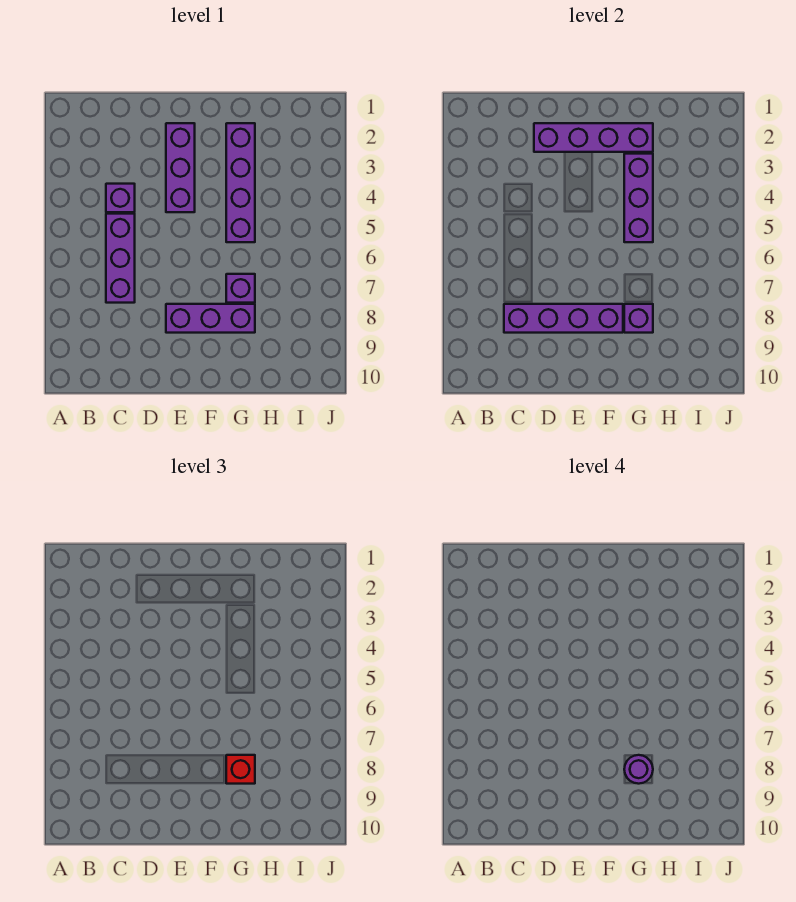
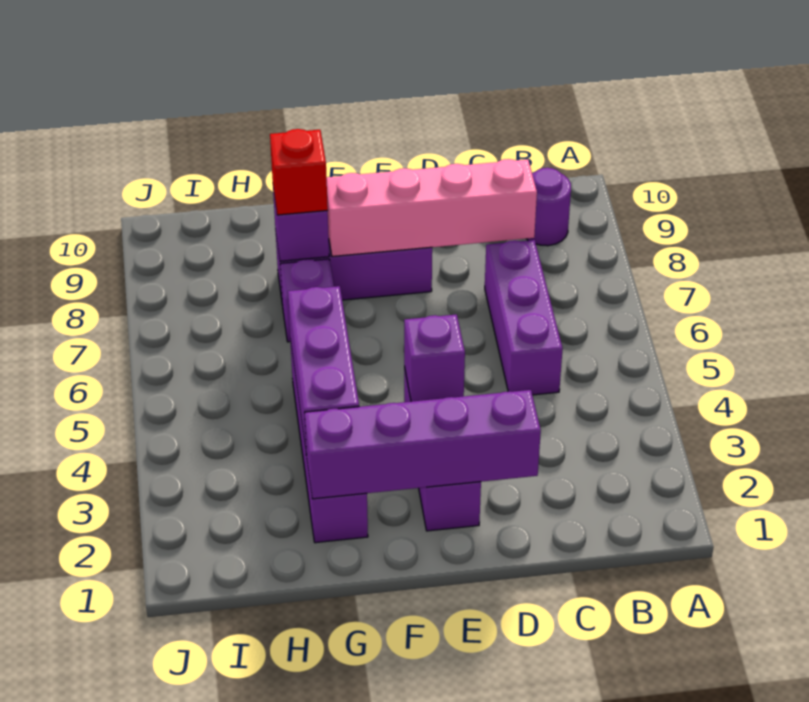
purple 1x1 brick [106,184,135,212] -> purple 1x1 brick moved to [404,314,465,402]
purple 1x4 brick [504,304,623,333] -> pink 1x4 brick [327,159,537,256]
purple 1x1 round brick [624,755,653,784] -> purple 1x1 round brick moved to [527,168,571,246]

